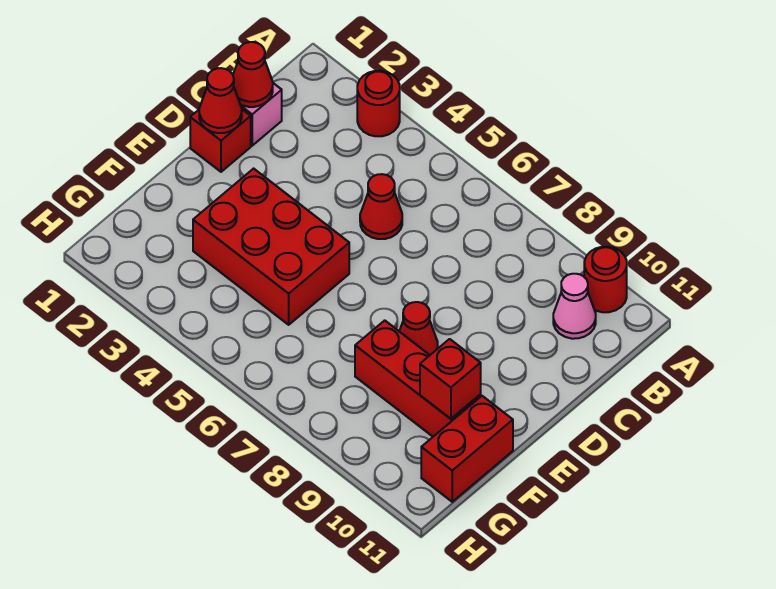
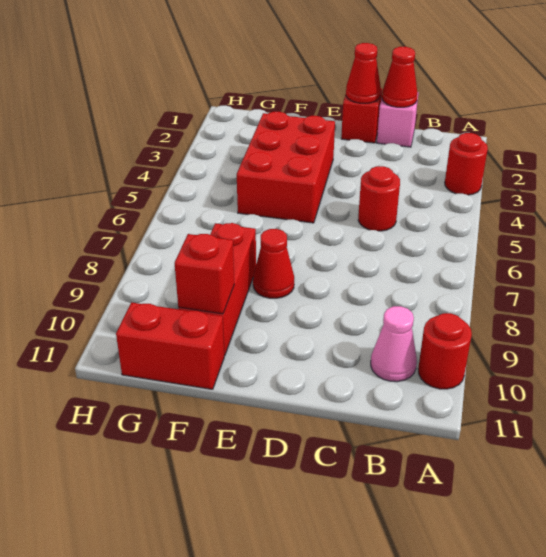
red 1x1 cone [360,174,402,239] -> red 1x1 round brick [358,166,400,231]

